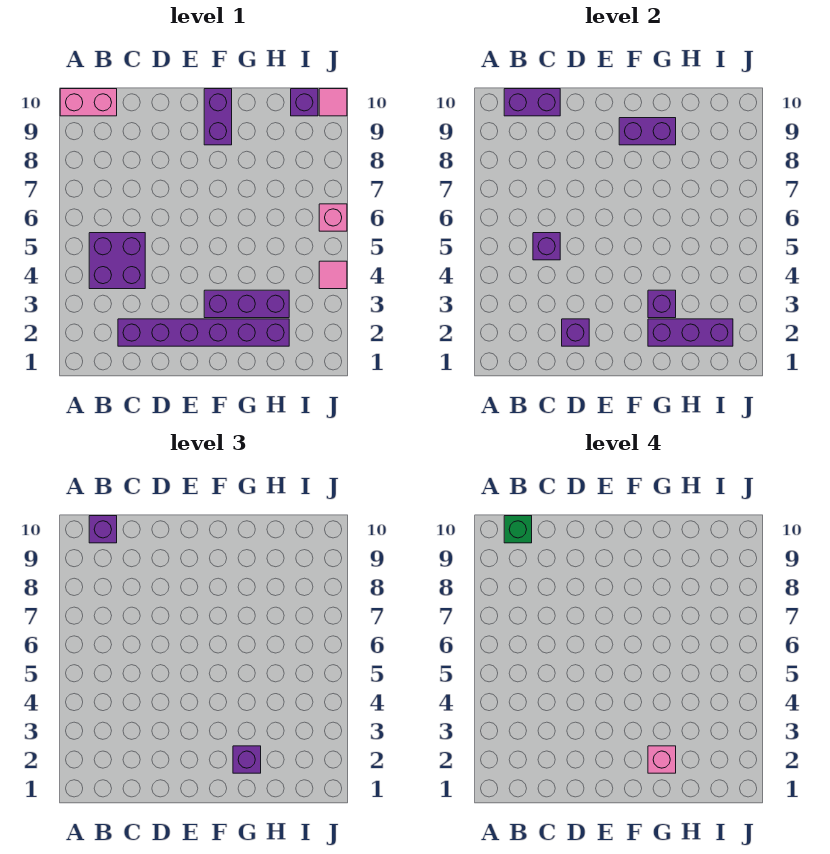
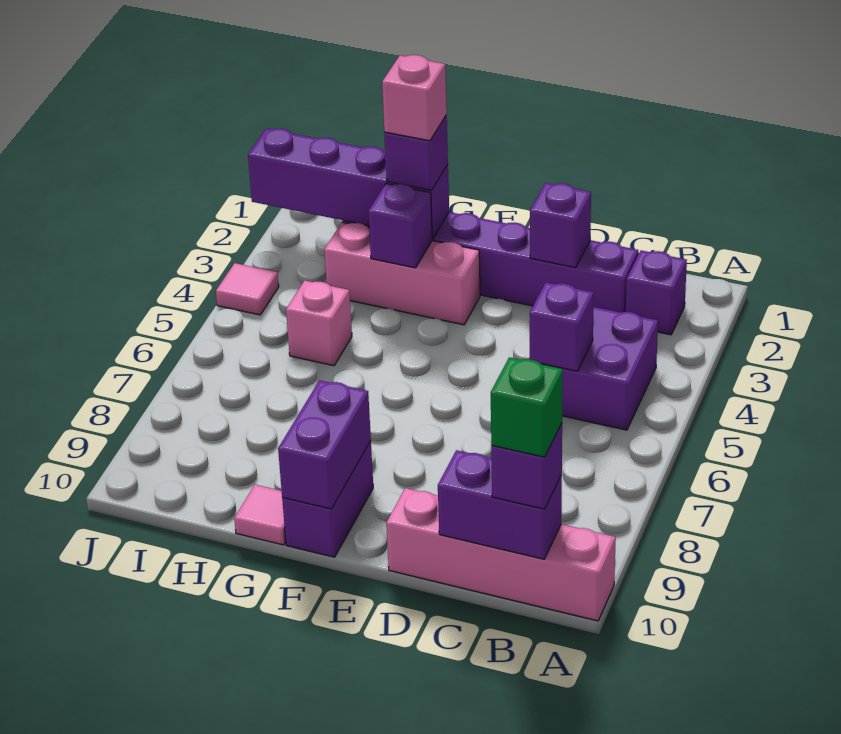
pink 1x2 brick [60,89,117,116] -> pink 1x4 brick [386,488,616,621]
purple 1x3 brick [204,290,289,318] -> pink 1x3 brick [324,222,480,325]
purple 1x2 brick [619,118,676,145] -> purple 1x2 brick turned to [278,380,371,509]
purple 1x3 brick [648,319,733,346] -> purple 1x4 brick [248,129,449,239]
purple 1x1 brick [291,89,318,116] -> purple 1x1 brick moved to [626,250,687,335]
pink 1x1 brick [319,204,347,231] -> pink 1x1 brick moved to [286,281,352,366]
pink 1x1 tile [319,89,347,116] -> pink 1x1 tile moved to [234,485,286,545]

